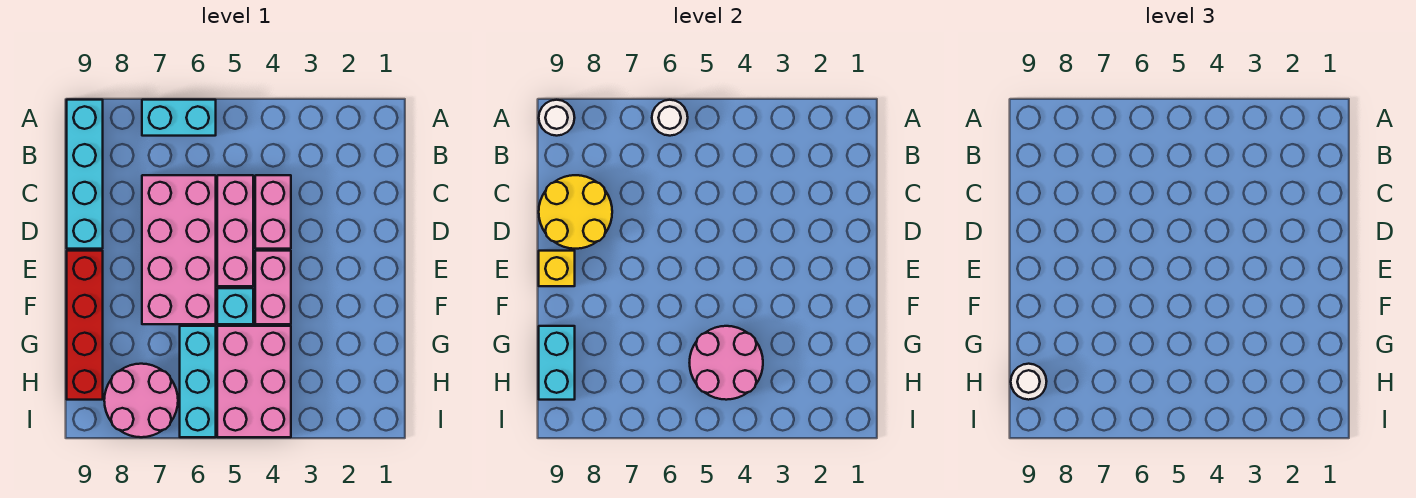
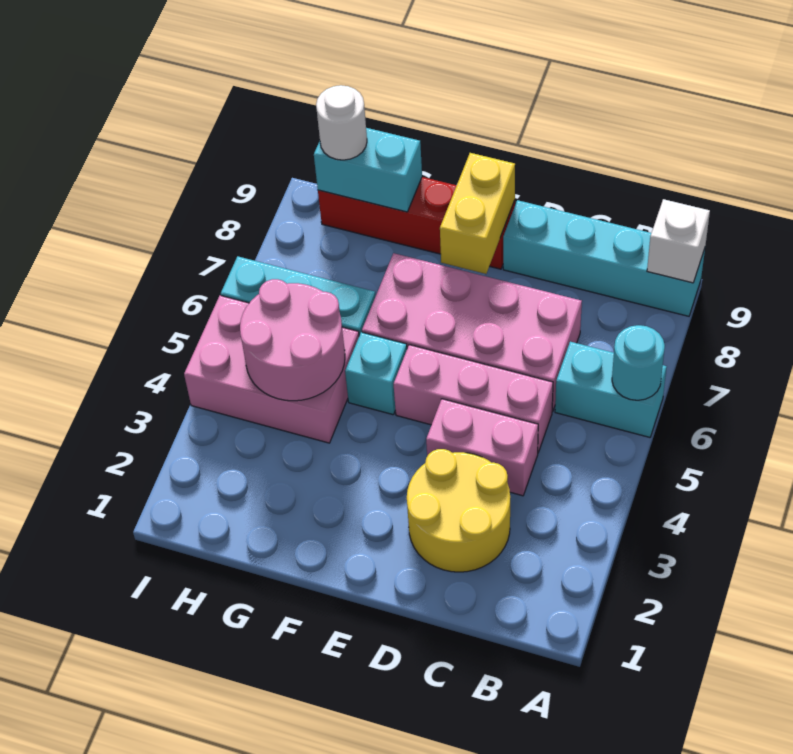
cyan 1x2 brick [142,100,216,136] -> cyan 1x2 brick turned to [555,342,667,437]
white 1x1 round brick [652,100,688,136] -> cyan 1x1 round brick [612,325,665,400]
white 1x1 round brick [539,100,575,136] -> white 1x1 brick [647,199,710,283]
yellow 2x2 round brick [539,175,612,249] -> yellow 2x2 round brick moved to [407,449,510,572]
pink 1x2 brick [255,251,291,324] -> none
yellow 1x1 brick [539,251,575,286] -> yellow 1x2 brick [440,153,515,274]
pink 2x2 round brick [104,364,178,437] -> none

